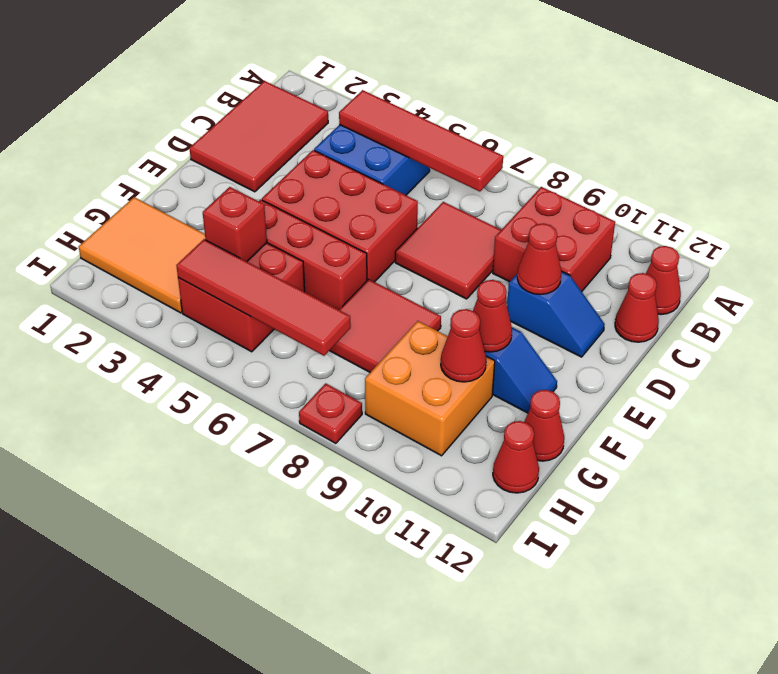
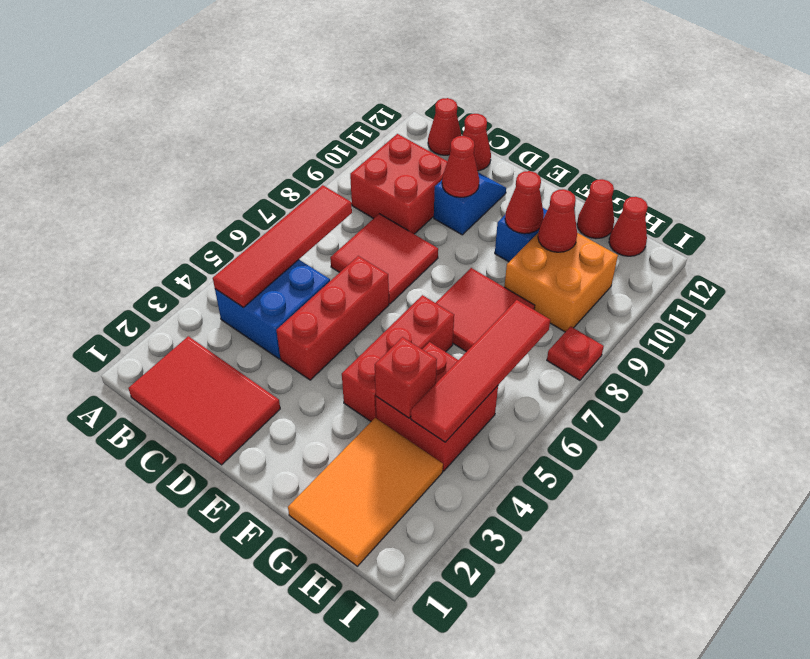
red 2x3 brick [262,150,418,282] -> red 1x3 brick [276,256,389,380]

